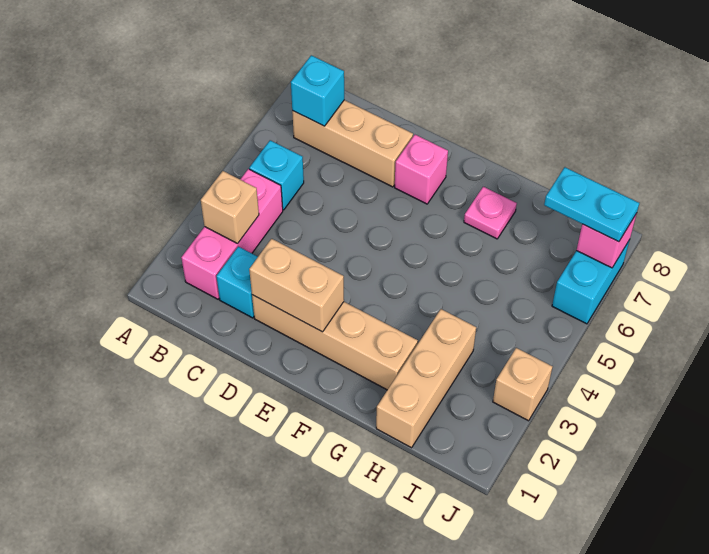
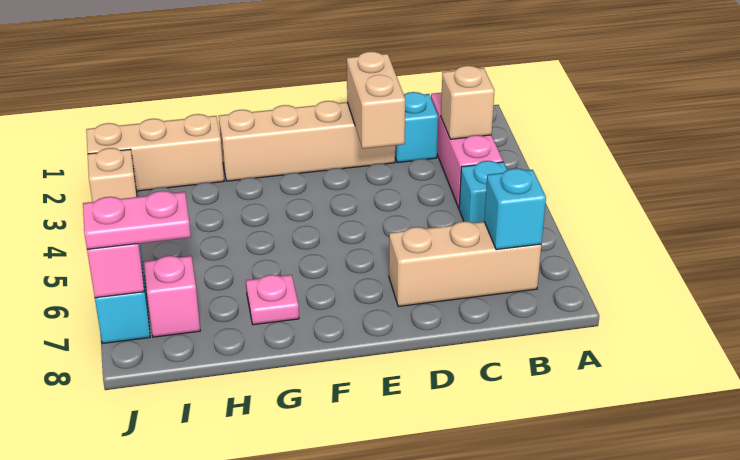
tan 1x2 brick [249,239,344,332] -> tan 1x2 brick turned to [347,51,405,149]
pink 1x1 brick [395,135,448,204] -> pink 1x1 brick moved to [144,256,200,337]
tan 1x3 brick [376,309,476,448] -> tan 1x3 brick turned to [86,114,224,191]
cyan 1x2 plate [544,167,639,242] -> pink 1x2 plate [83,191,191,249]

